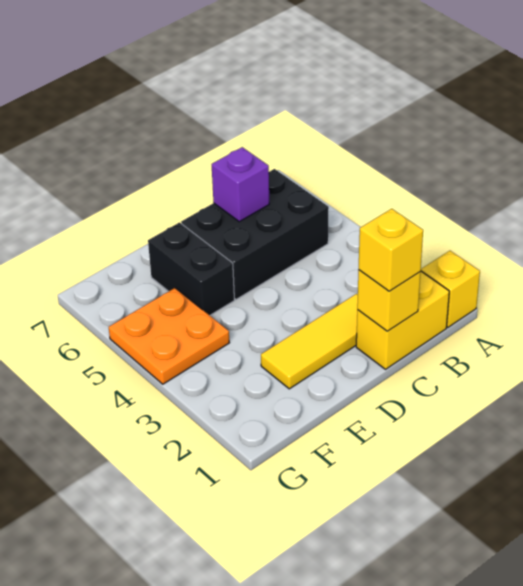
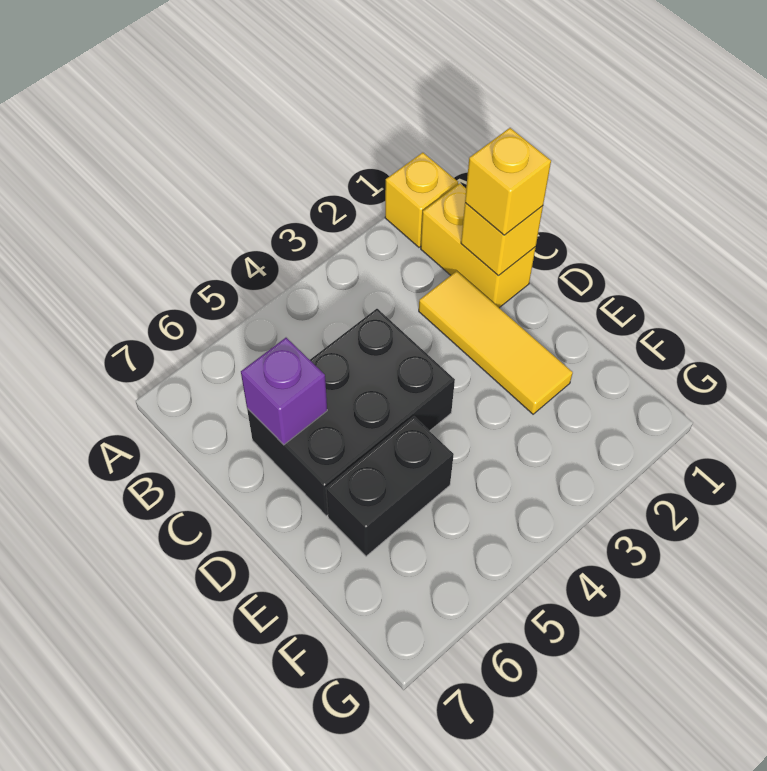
black 2x3 brick [181,169,329,299] -> black 2x3 brick turned to [247,309,455,516]
orange 2x2 plate [109,288,229,384] -> none

